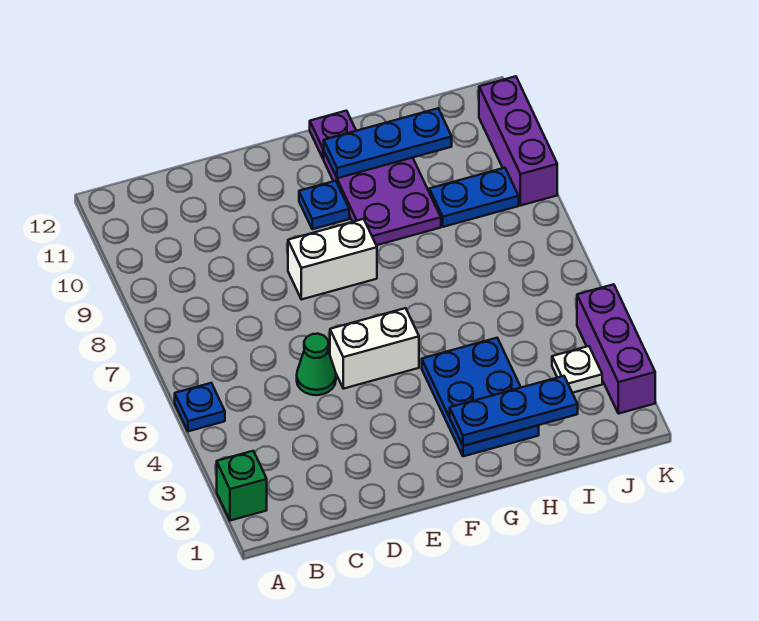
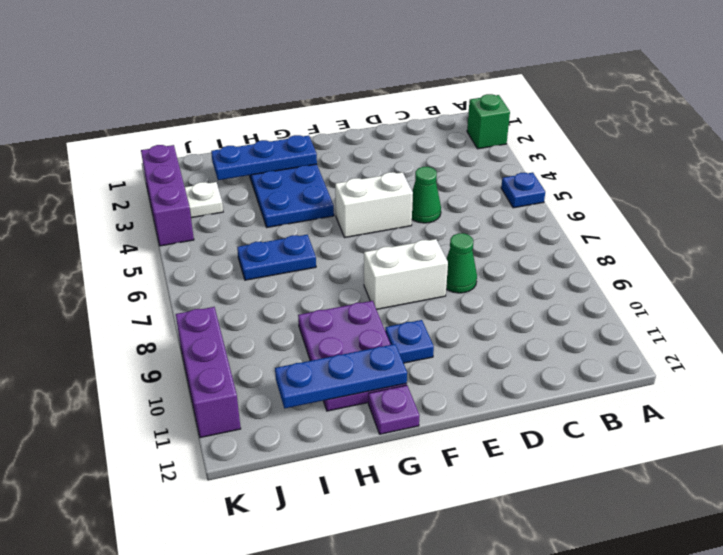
none -> green 1x1 cone [446,233,477,293]
blue 1x2 plate [429,168,519,227] -> blue 1x2 plate moved to [237,235,316,280]

